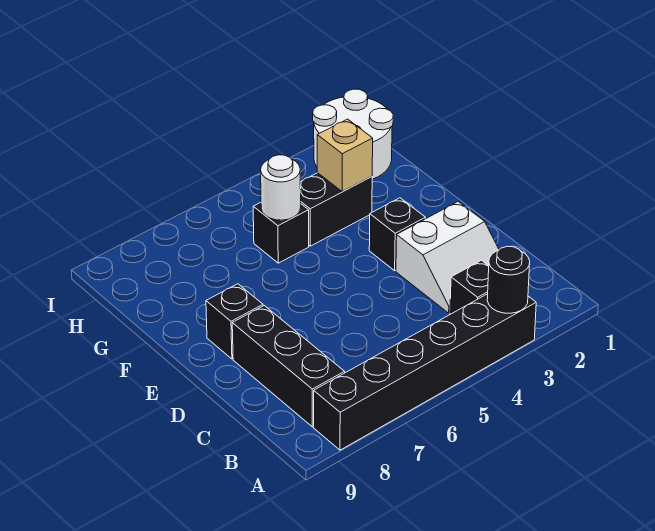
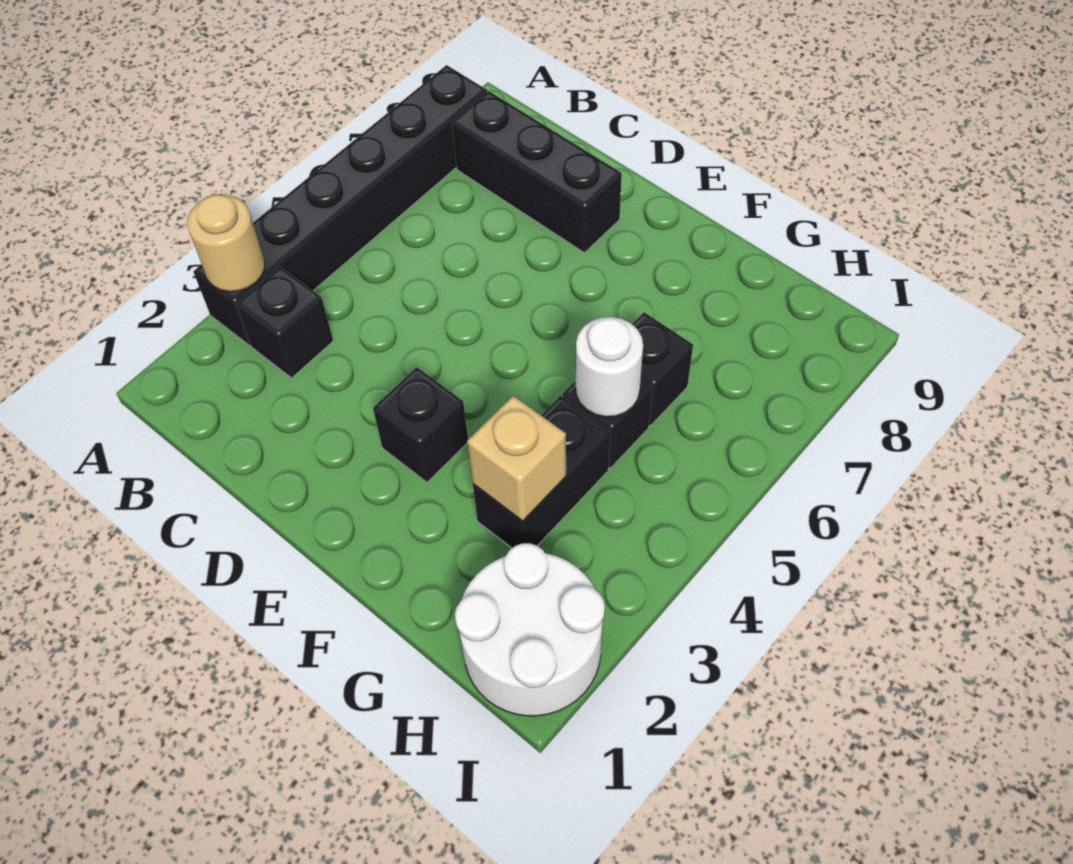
black 1x1 round brick [487,246,530,313] -> tan 1x1 round brick [187,195,265,292]
white 2x2 slope [396,202,499,313] -> none
black 1x1 brick [206,284,263,359] -> black 1x1 brick moved to [632,312,693,426]

